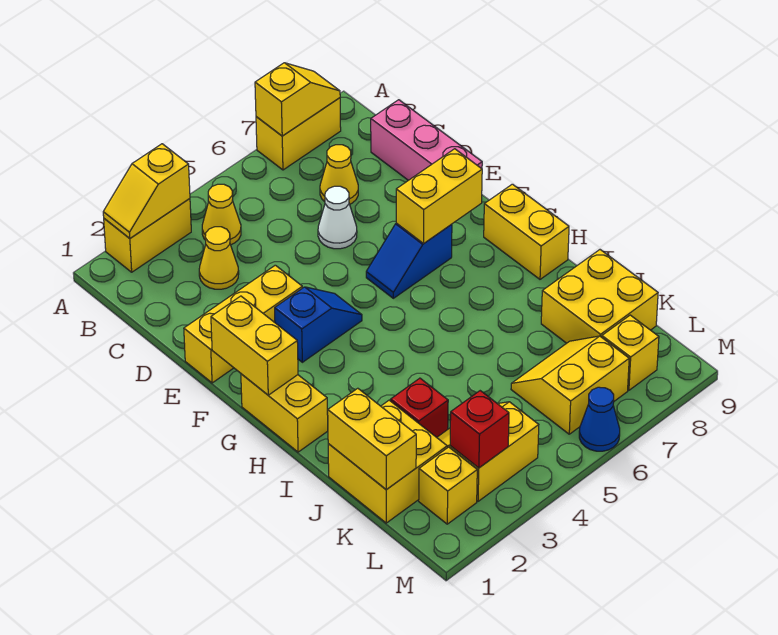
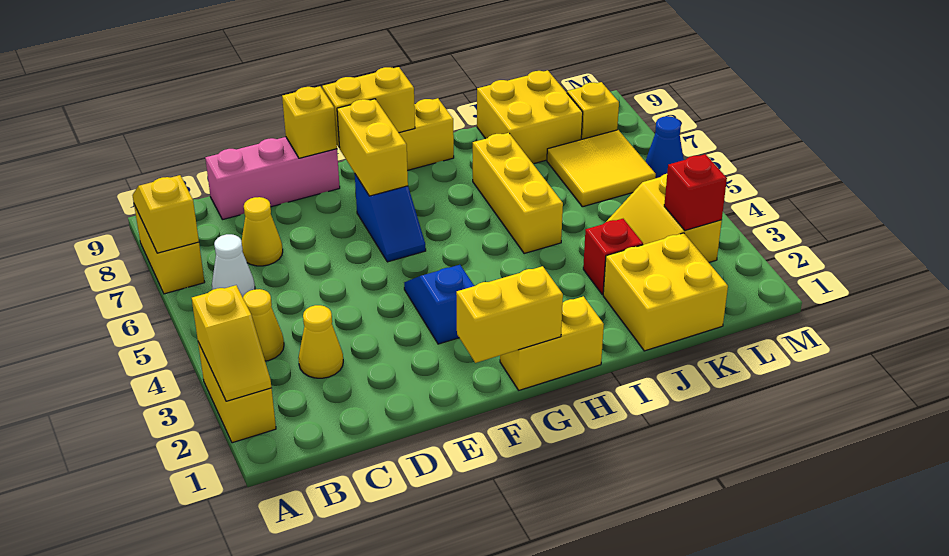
white 1x1 cone [318,186,357,249] -> white 1x1 cone moved to [212,234,255,297]
yellow 1x3 brick [184,265,302,383] -> yellow 1x3 brick moved to [473,133,563,254]
yellow 1x2 brick [327,388,416,490] -> yellow 1x2 brick moved to [322,67,415,148]
yellow 2x2 slope [511,336,629,434] -> yellow 2x2 tile [547,130,656,207]
yellow 1x1 brick [419,447,477,524] -> yellow 1x1 brick moved to [282,86,337,158]

